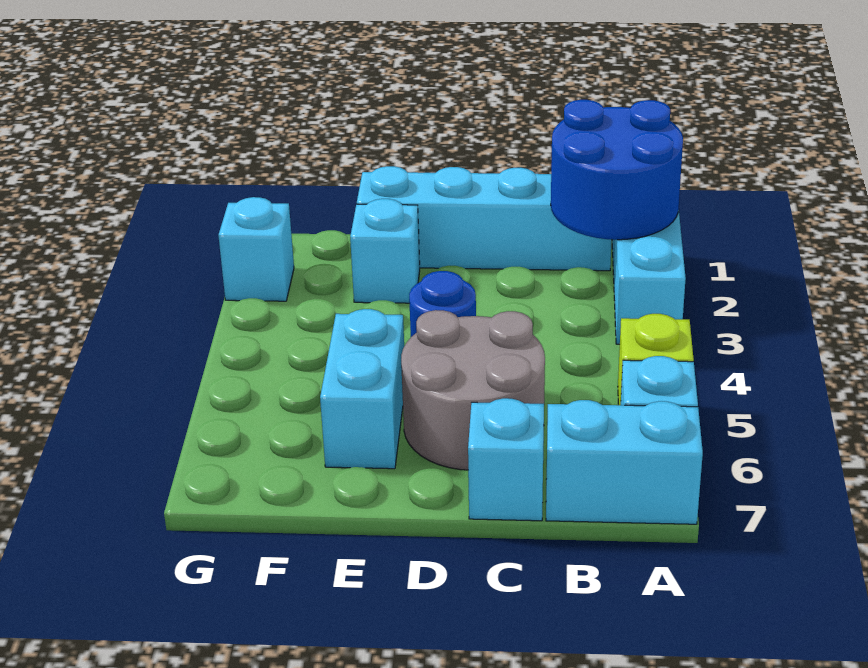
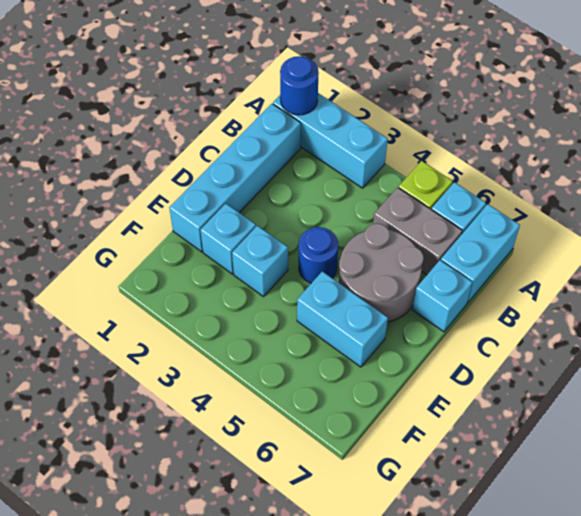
blue 2x2 round brick [551,100,683,240] -> blue 1x1 round brick [280,56,319,115]
none -> grey 1x2 brick [373,187,462,275]
cyan 1x1 brick [218,197,294,301] -> cyan 1x1 brick moved to [232,226,288,297]

